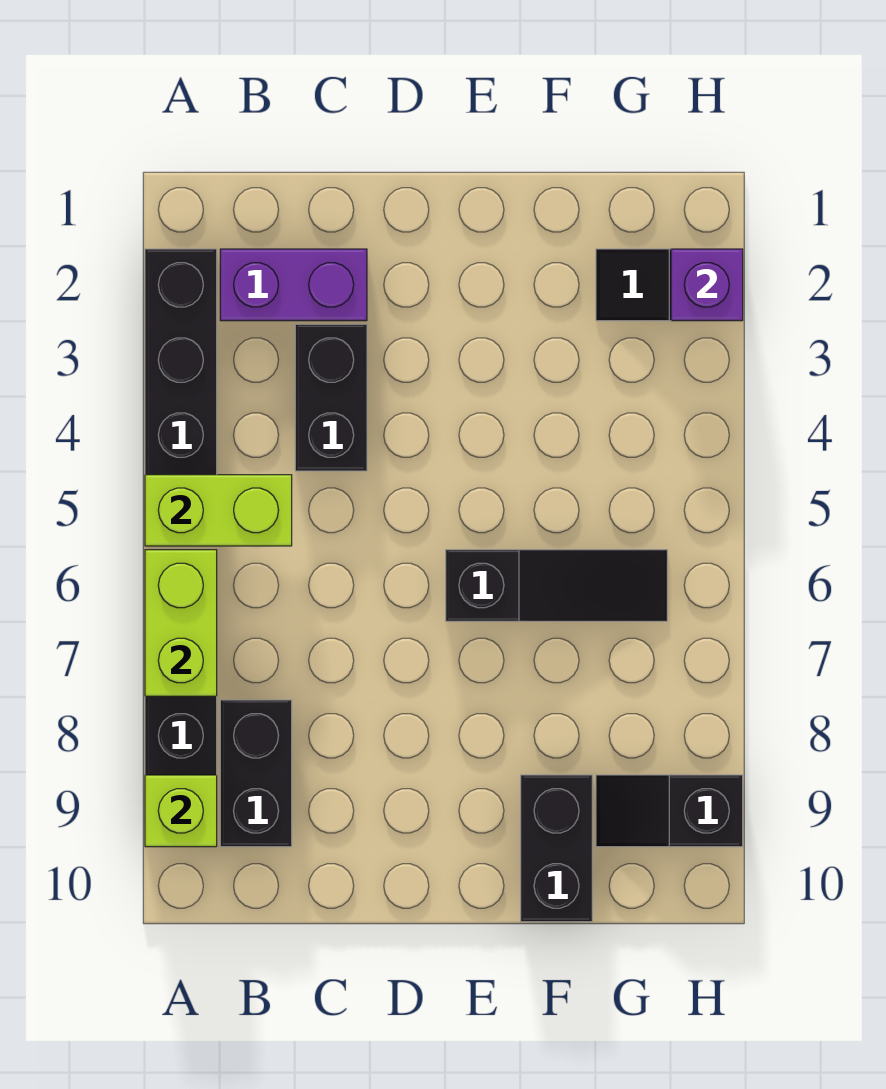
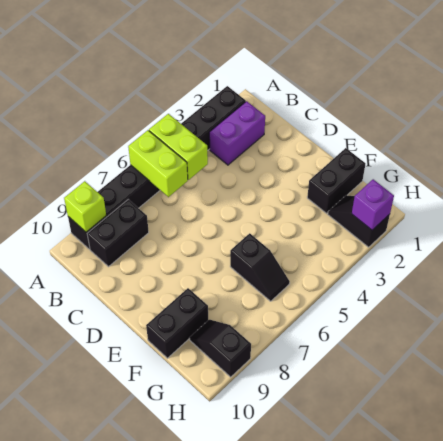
lime 1x2 brick [145,550,217,696] -> lime 1x2 brick turned to [128,130,188,197]
purple 1x2 brick [220,249,367,321] -> purple 1x2 brick turned to [209,101,265,165]
black 1x2 brick [295,324,367,471] -> black 1x2 brick moved to [307,148,365,213]
black 1x3 slope [446,550,667,621] -> black 1x2 slope [230,233,290,301]

